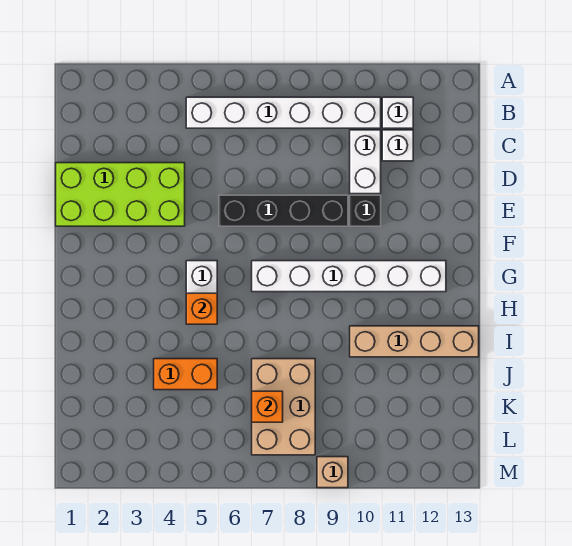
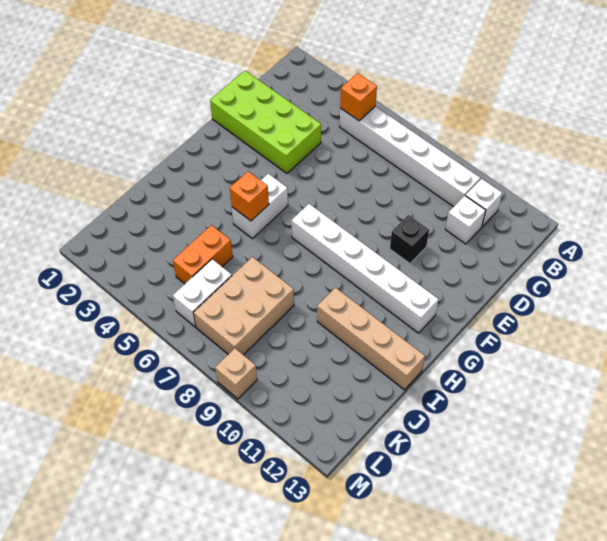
white 1x2 brick [350,130,381,194] -> white 1x2 brick moved to [173,259,232,327]
black 1x4 brick [219,195,348,226] -> none
orange 1x2 brick [154,359,217,390] -> orange 1x2 brick turned to [173,225,233,284]
orange 1x1 brick [252,391,283,422] -> orange 1x1 brick moved to [340,73,377,121]

